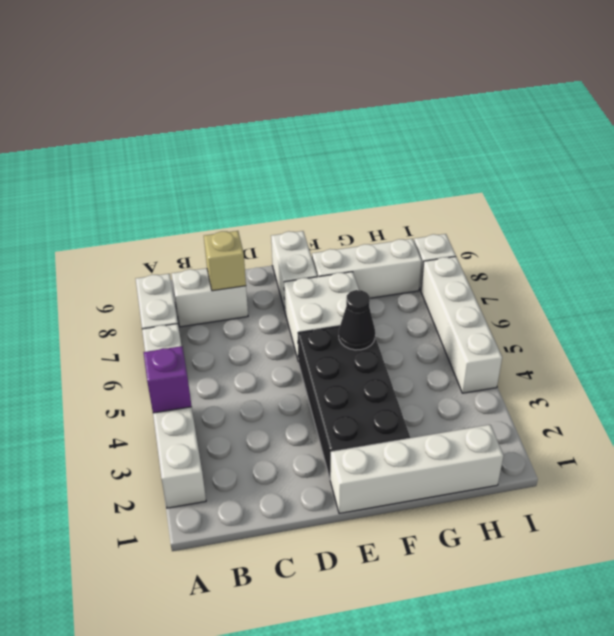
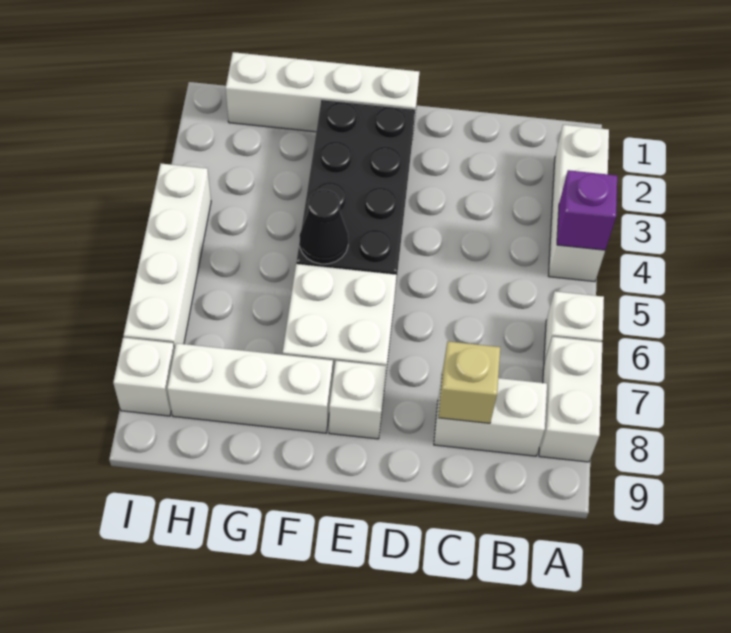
white 1x2 brick [271,231,317,310] -> white 1x1 brick [329,361,386,439]

